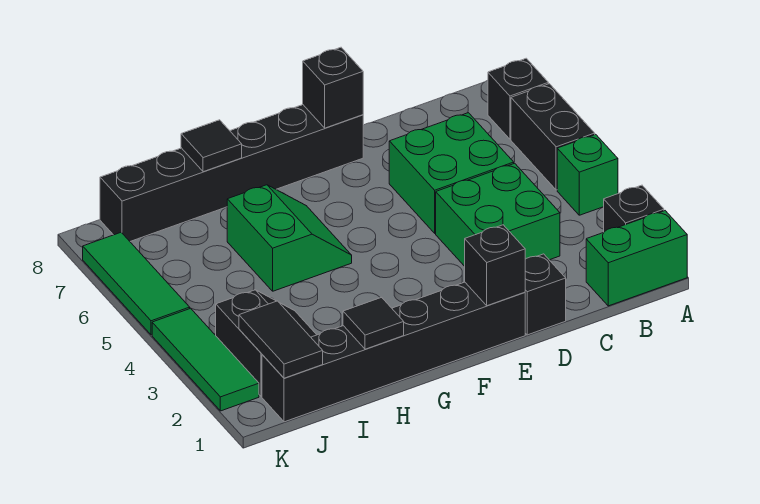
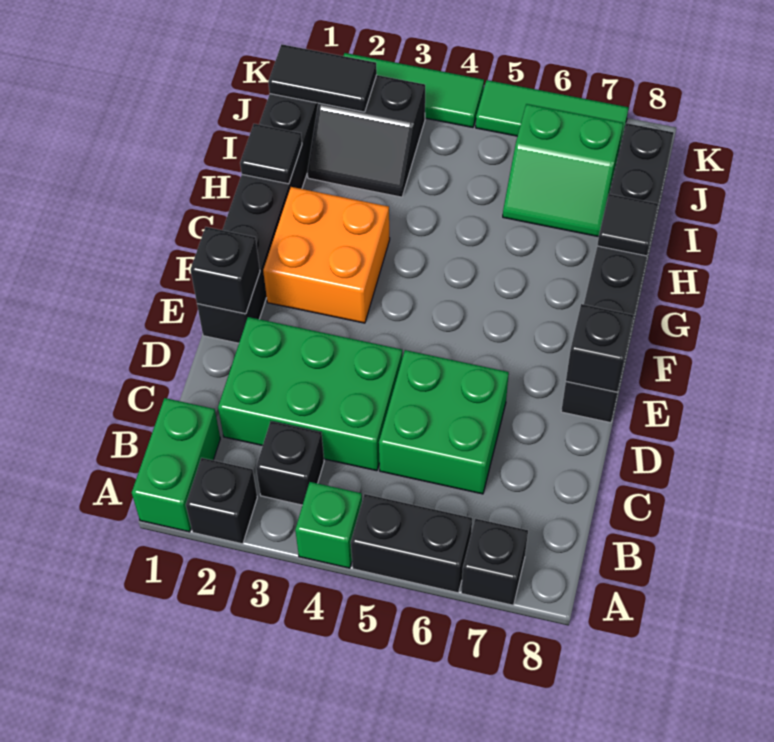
green 2x2 brick [436,163,560,266] -> green 2x3 brick [218,317,402,471]
black 1x1 brick [525,254,566,335] -> black 1x1 brick moved to [256,421,324,505]
none -> orange 2x2 brick [263,187,390,323]
green 2x2 slope [227,185,352,291] -> green 2x2 slope moved to [503,104,623,237]

